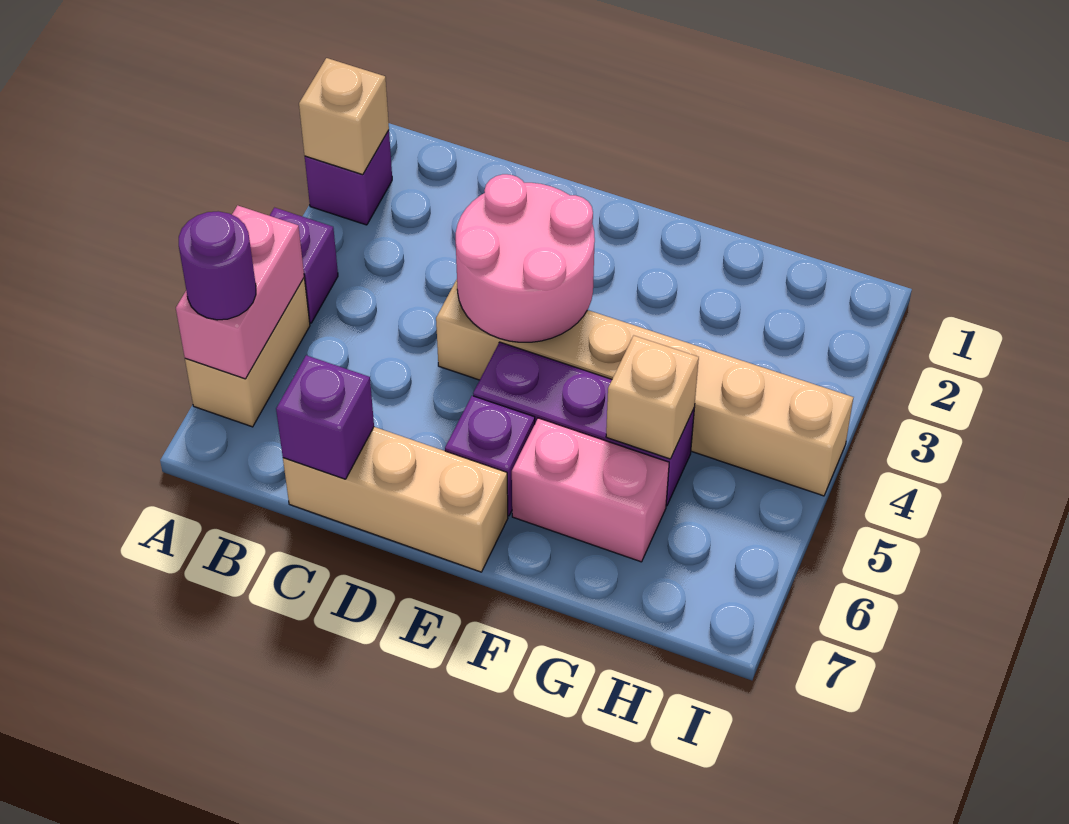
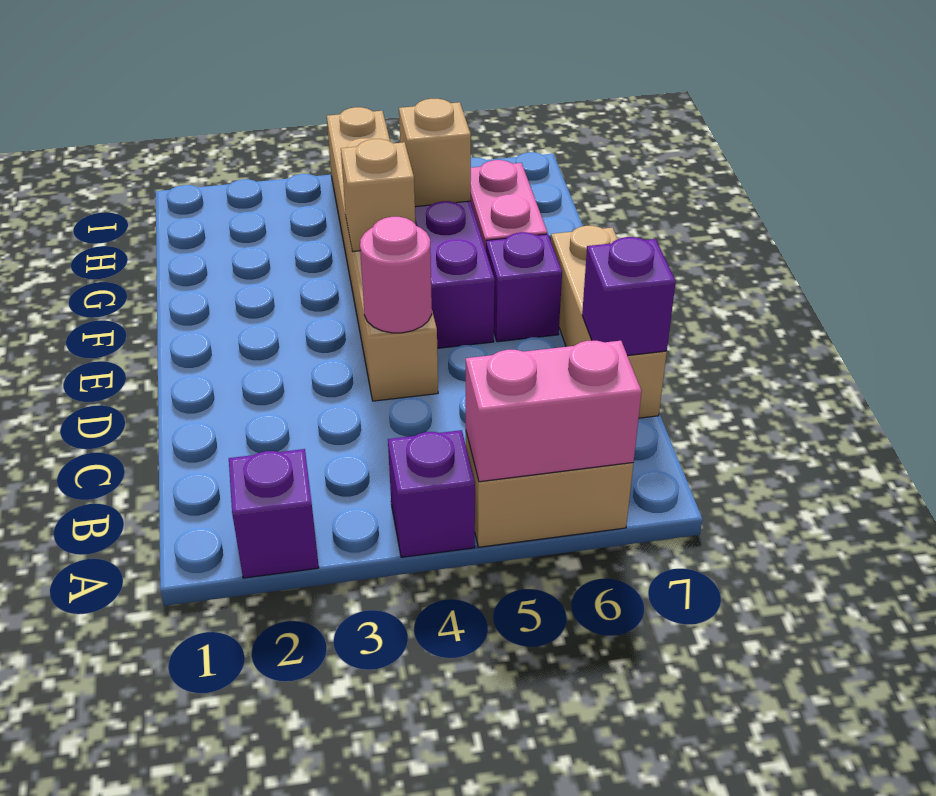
tan 1x1 brick [299,58,389,175] -> tan 1x1 brick moved to [341,139,415,252]
purple 1x1 round brick [179,211,256,320] -> none
pink 2x2 round brick [456,174,595,342] -> pink 1x1 round brick [360,217,432,333]

